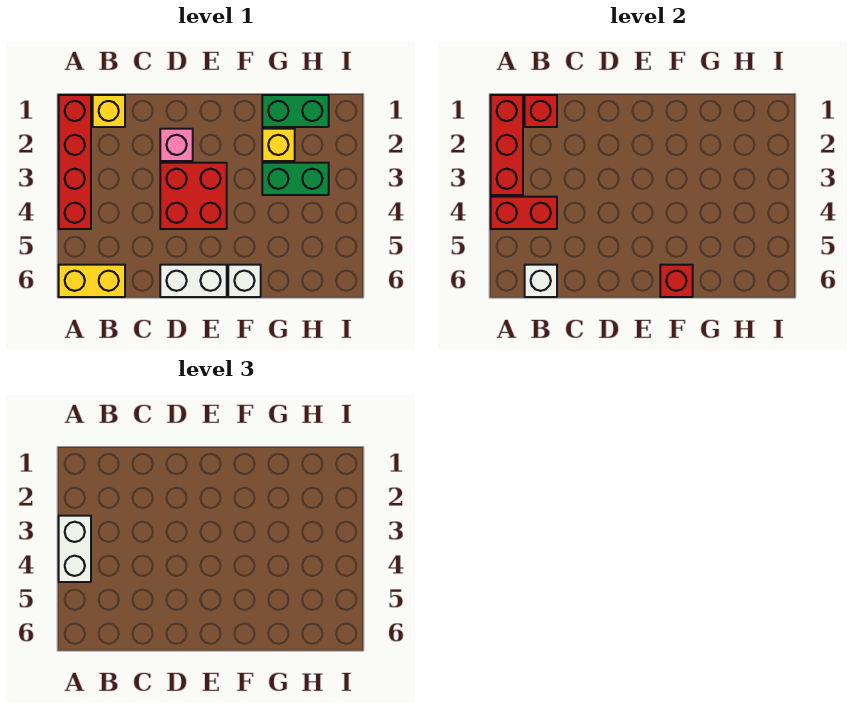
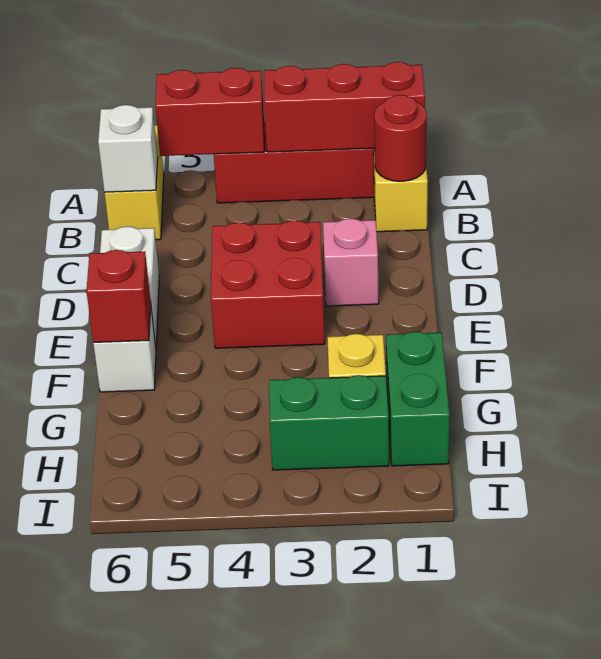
white 1x2 brick [59,516,91,582] -> none
red 1x2 brick [491,197,557,229] -> red 1x2 brick turned to [155,68,264,156]
red 1x1 brick [525,95,557,127] -> red 1x1 round brick [374,95,427,181]
green 1x2 brick [262,163,329,195] -> green 1x2 brick turned to [269,375,389,470]

